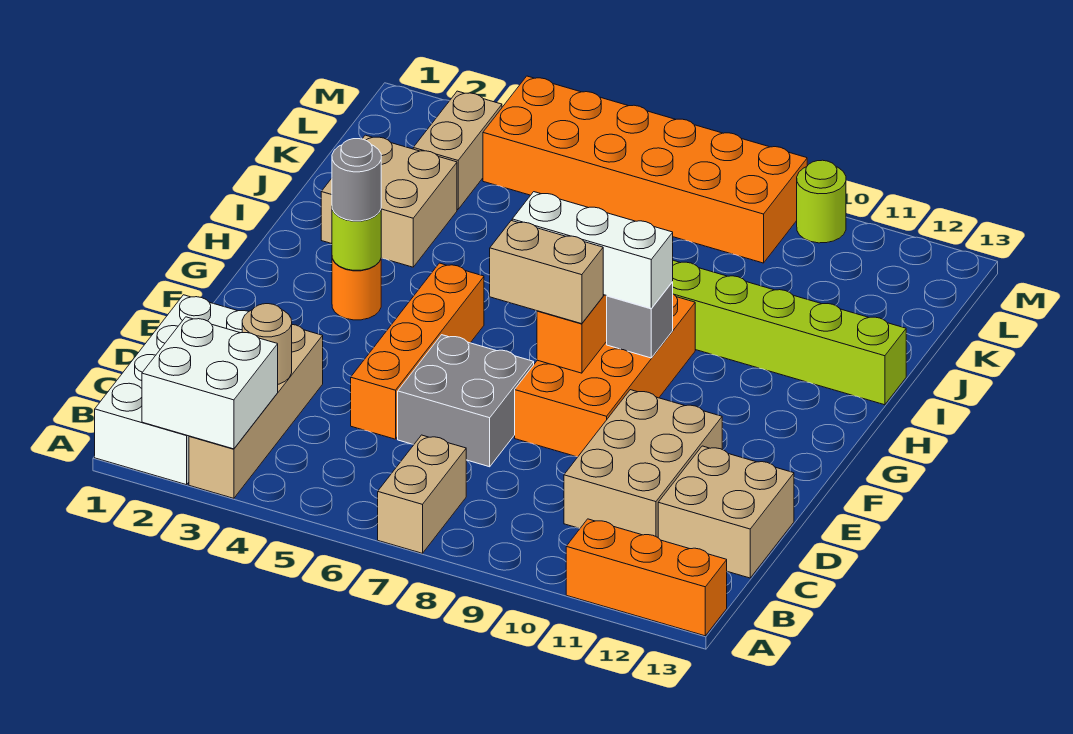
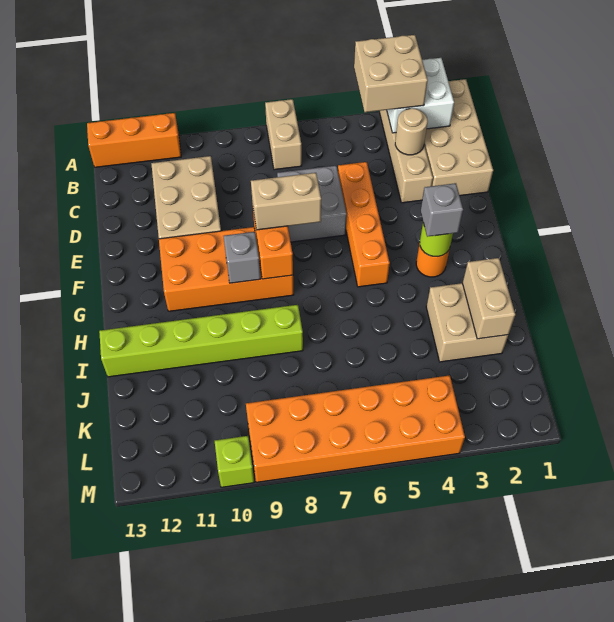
white 2x4 brick [95,295,249,485] -> tan 2x4 brick [424,79,493,196]
tan 2x2 brick [658,446,794,578] -> tan 2x2 brick moved to [354,35,428,112]
orange 2x4 brick [515,294,695,457] -> orange 2x4 brick turned to [159,227,294,311]
grey 1x1 round brick [332,139,381,221] -> grey 1x1 brick [421,183,463,237]
white 1x3 brick [512,192,673,308] -> none
tan 1x2 brick [413,91,502,209] -> tan 1x2 brick moved to [463,258,515,339]
lime 1x1 round brick [797,160,846,243] -> lime 1x1 brick [215,436,254,487]

